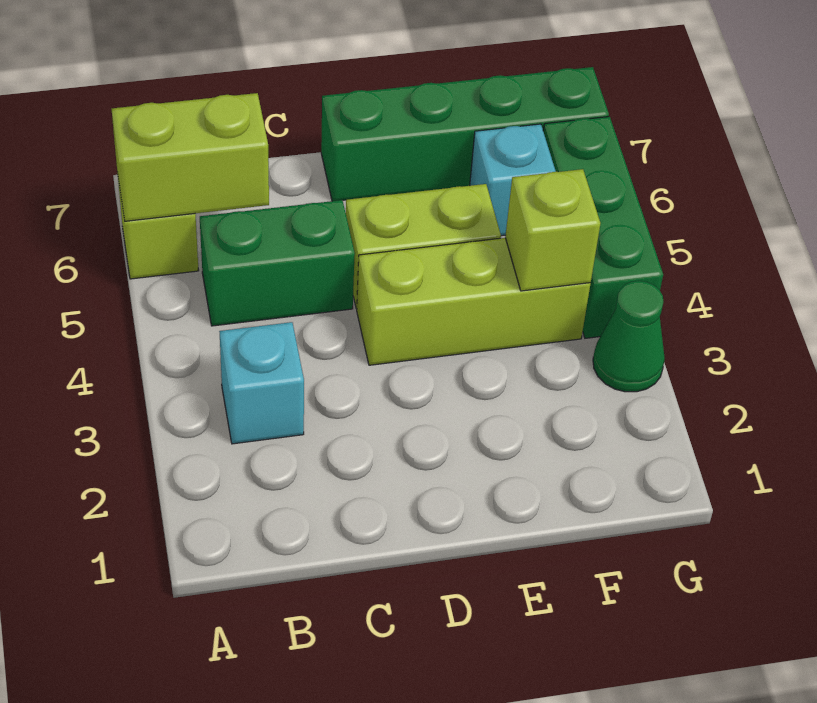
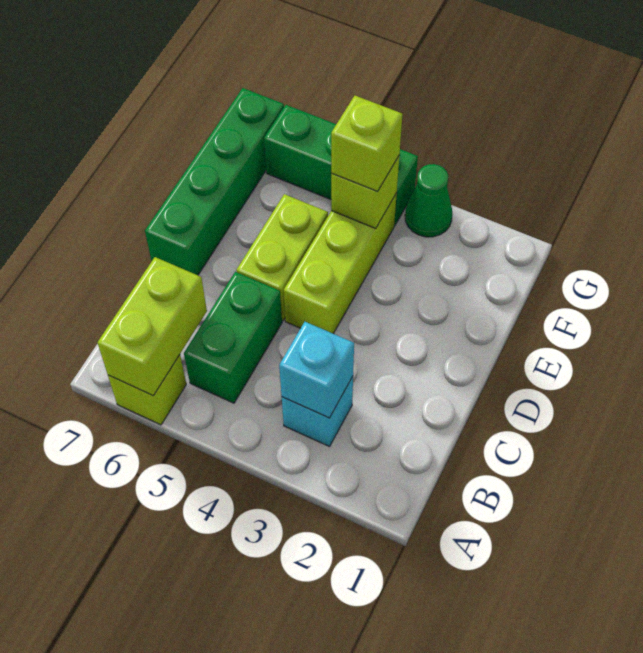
none -> lime 1x1 brick [331,96,402,192]
cyan 1x1 brick [470,124,556,236] -> cyan 1x1 brick moved to [279,322,354,418]

